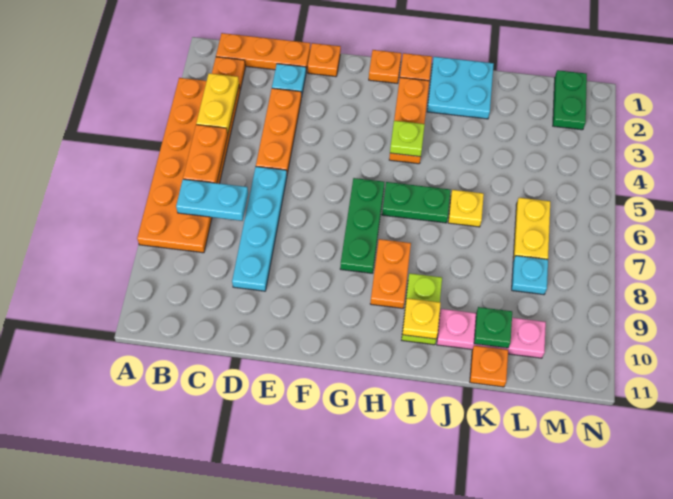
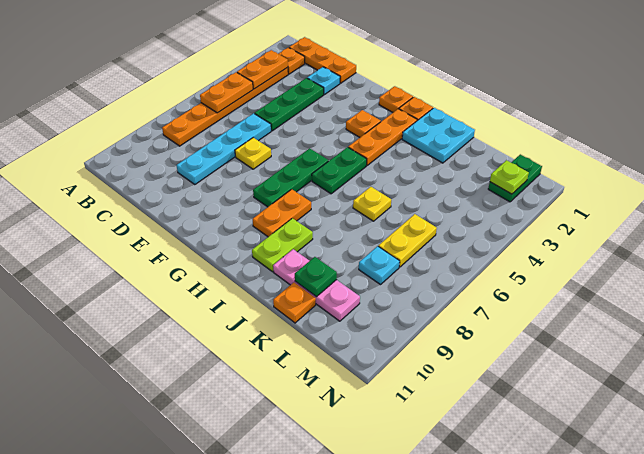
orange 2x6 plate [137,78,240,253] -> orange 1x6 plate [162,67,288,146]
yellow 1x2 plate [196,73,239,134] -> orange 1x2 plate [237,50,288,89]
cyan 1x2 plate [176,179,248,221] -> none
orange 1x3 plate [256,88,301,174] -> green 1x3 plate [254,78,324,131]
orange 1x1 plate [308,43,341,77] -> orange 1x1 plate moved to [346,110,381,137]
lime 1x1 plate [390,121,425,157] -> lime 1x1 plate moved to [490,160,529,194]
green 1x2 plate [382,182,450,223] -> green 1x2 plate turned to [312,147,367,194]
yellow 1x1 plate [402,298,441,339] -> yellow 1x1 plate moved to [235,138,271,169]

